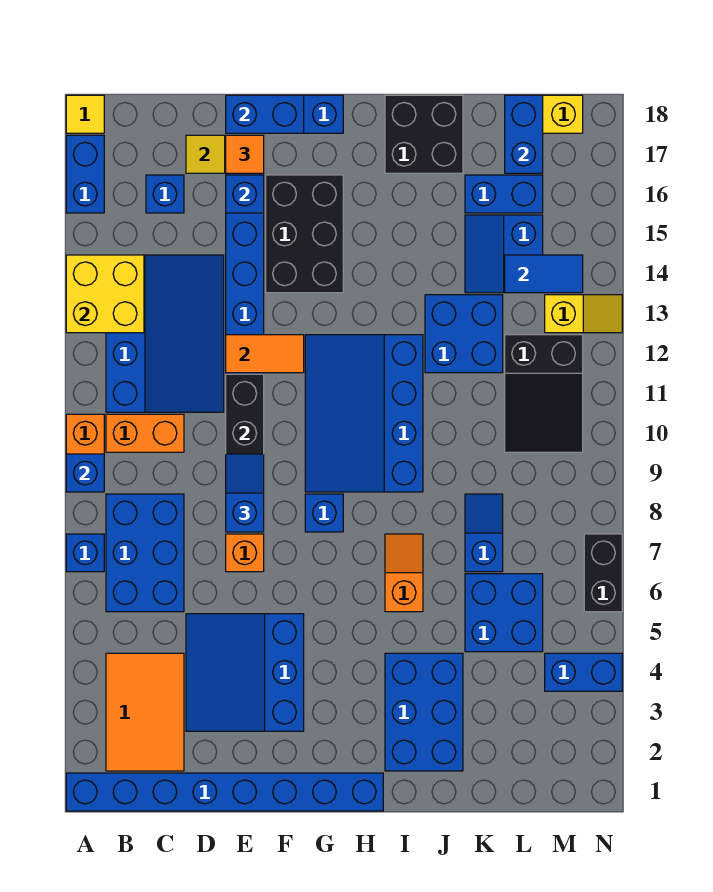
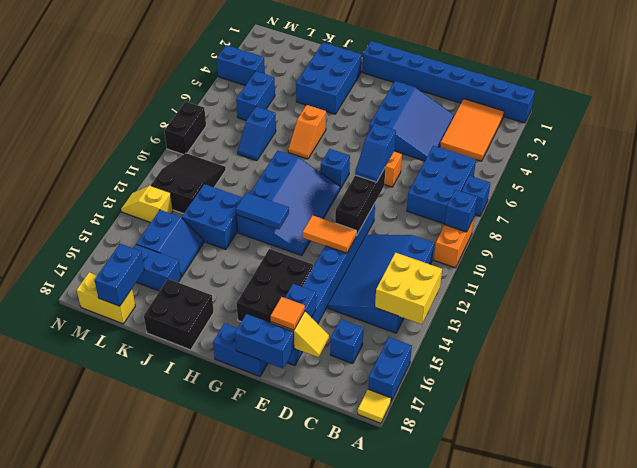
orange 1x2 brick [106,414,184,452] -> none
blue 2x2 brick [465,574,543,652] -> blue 1x2 brick [236,71,275,120]
blue 1x2 tile [505,255,583,293] -> blue 1x2 tile moved to [236,193,289,229]
black 1x2 brick [584,534,622,612] -> black 1x2 brick moved to [164,101,206,155]

